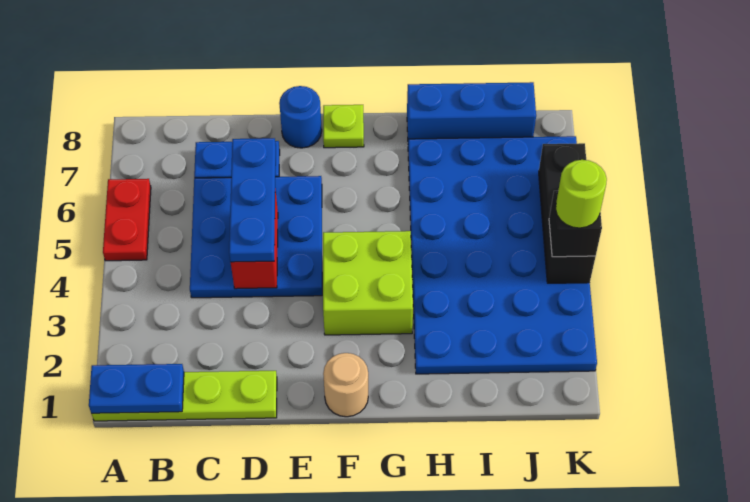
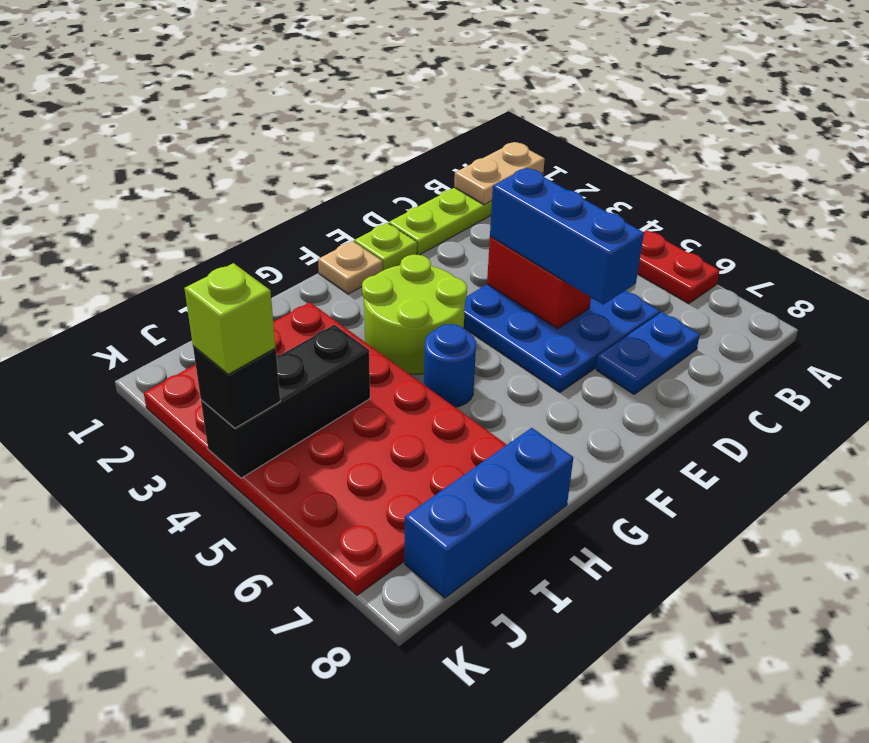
blue 1x2 plate [89,364,184,413] -> tan 1x2 plate [454,142,545,205]
blue 1x3 plate [229,138,276,262] -> blue 1x3 brick [490,168,644,305]
blue 1x1 round brick [279,86,322,148] -> blue 1x1 round brick moved to [424,324,476,407]
tan 1x1 round brick [323,353,368,417] -> tan 1x1 plate [318,241,382,294]
lime 2x2 brick [323,231,413,335] -> lime 2x2 round brick [362,255,467,374]
lime 1x1 plate [323,105,364,148] -> lime 1x1 plate moved to [354,223,417,271]
blue 4x6 plate [408,136,597,374] -> red 4x6 plate [144,302,507,595]
black 1x3 brick [539,143,596,283] -> black 1x3 brick turned to [201,325,370,478]
lime 1x1 round brick [556,160,607,228] -> lime 1x1 brick [184,263,276,374]

